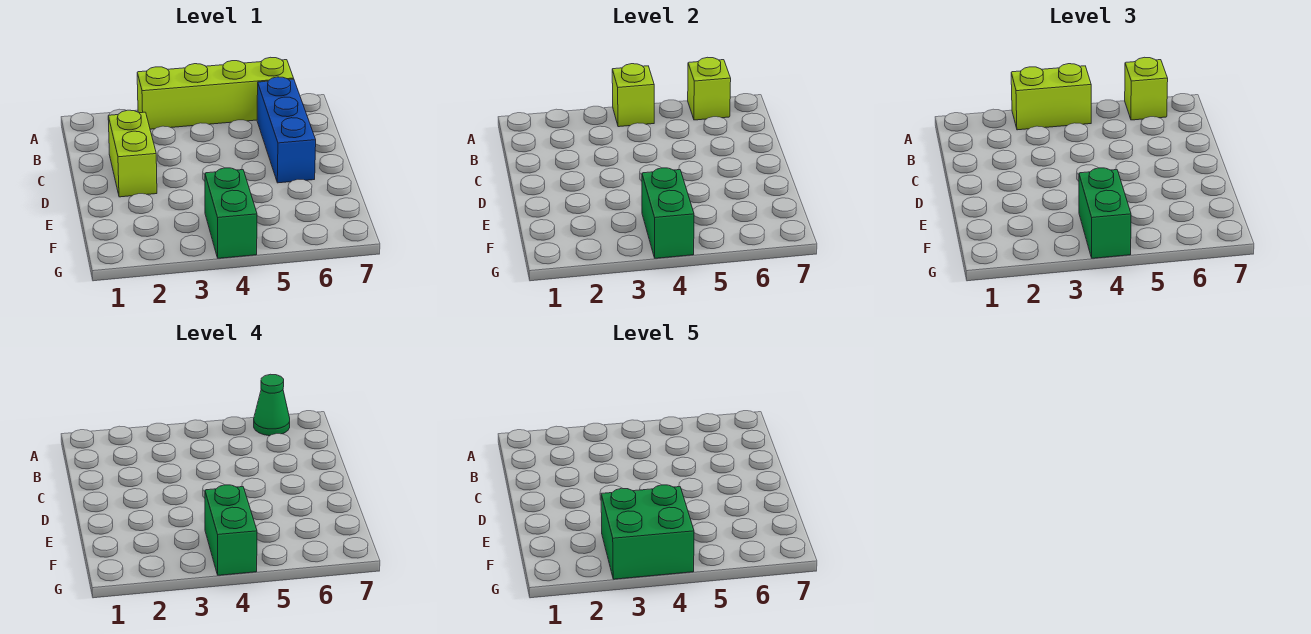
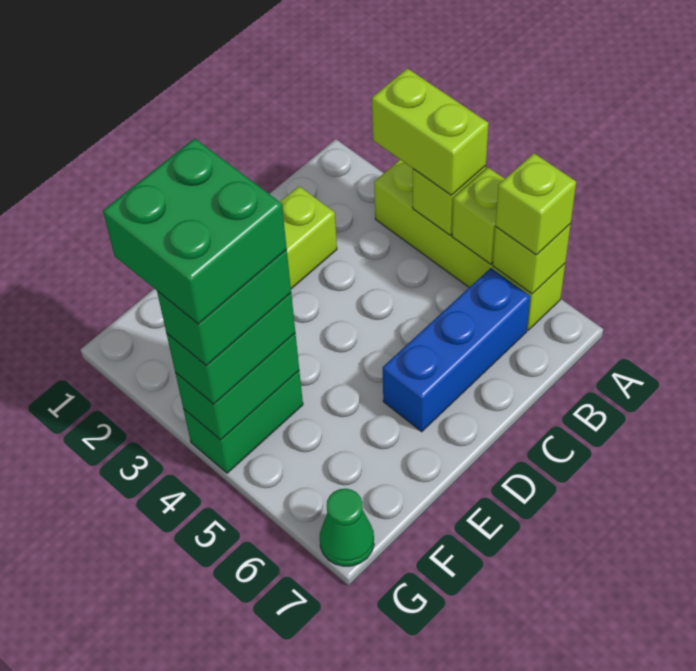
none -> lime 1x1 brick [452,168,504,264]
green 1x1 cone [254,374,290,436] -> green 1x1 cone moved to [320,489,374,566]

